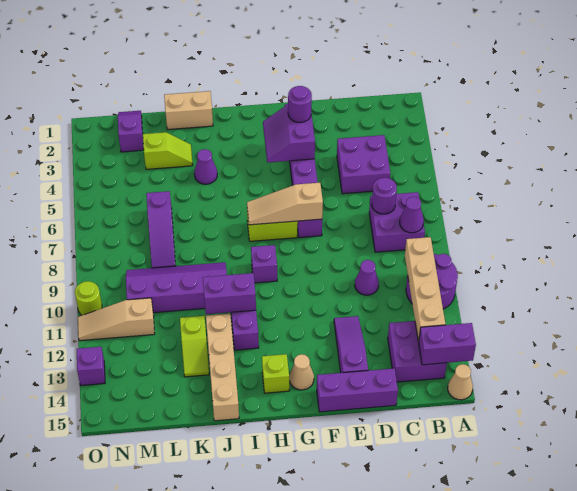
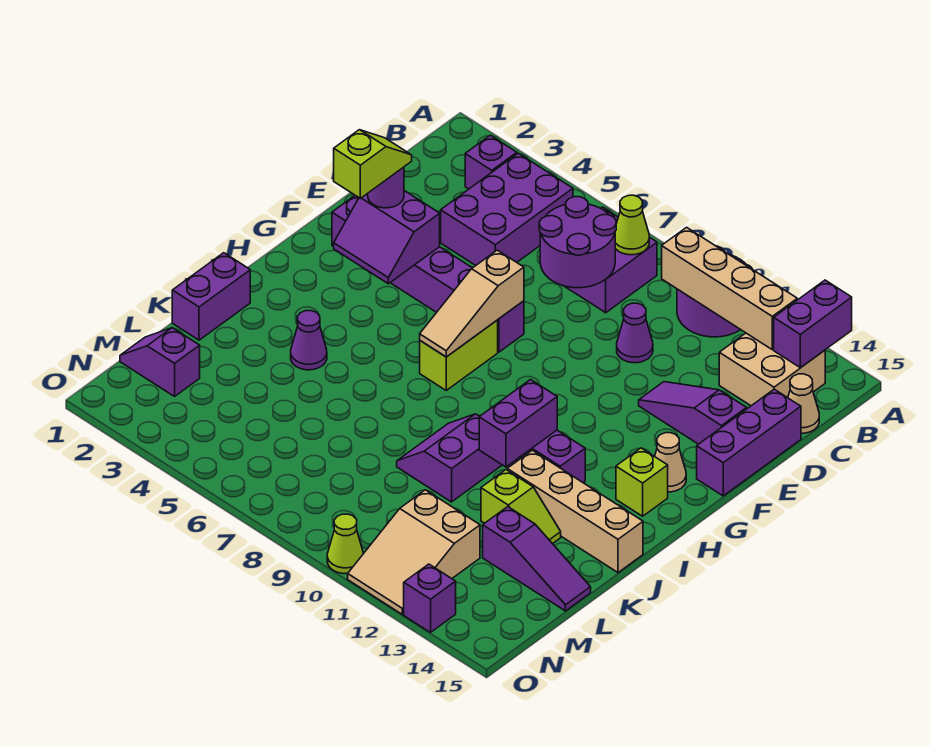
tan 1x1 cone [448,364,473,400] -> tan 1x1 cone moved to [788,374,819,433]
purple 1x1 cone [400,197,424,233] -> lime 1x1 cone [615,195,649,255]
purple 2x2 brick [388,321,447,382] -> tan 2x2 brick [719,333,825,406]
purple 2x2 brick [337,135,390,194] -> purple 2x3 brick [441,153,573,265]
purple 1x1 round brick [372,178,397,214] -> purple 2x2 round brick [539,197,616,288]
purple 1x1 brick [251,245,277,283] -> purple 1x1 brick moved to [465,135,517,189]
tan 1x2 brick [164,91,213,130] -> purple 1x2 brick [172,253,250,340]
purple 2x4 slope [126,262,227,313] -> purple 2x2 slope [397,414,502,502]
lime 1x2 slope [143,132,193,169] -> lime 1x2 slope moved to [334,130,412,198]
purple 1x3 slope [146,191,175,268] -> purple 1x3 slope moved to [483,507,591,611]
tan 1x3 slope [78,298,155,341] -> tan 2x3 slope [348,490,480,614]
lime 1x1 round brick [75,281,102,315] -> lime 1x1 cone [327,514,364,574]

